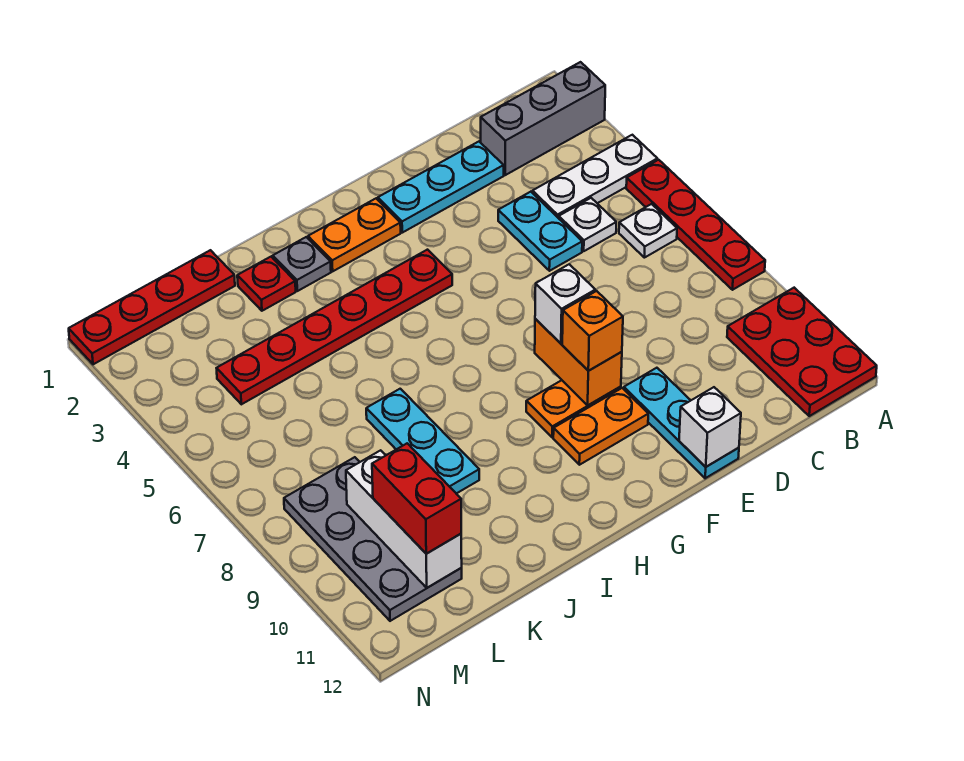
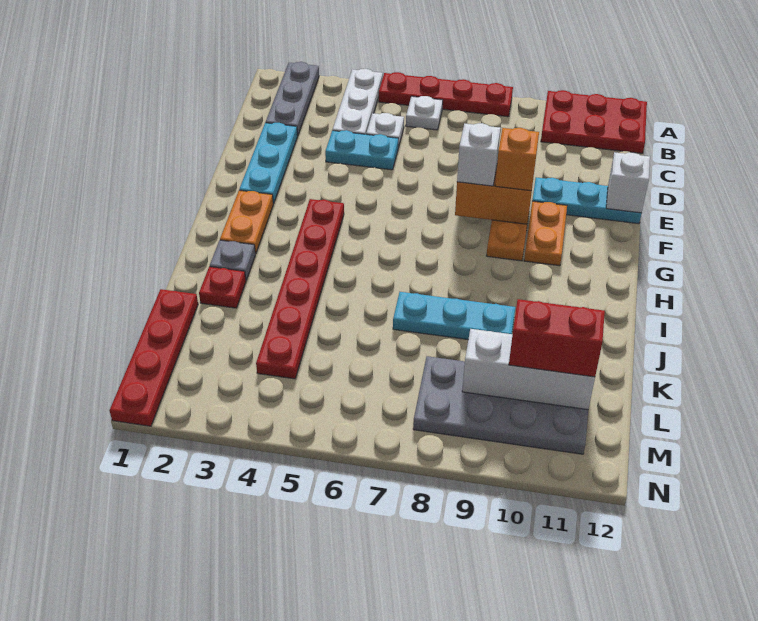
grey 1x3 brick [481,62,605,175] -> grey 1x3 plate [266,62,319,136]

